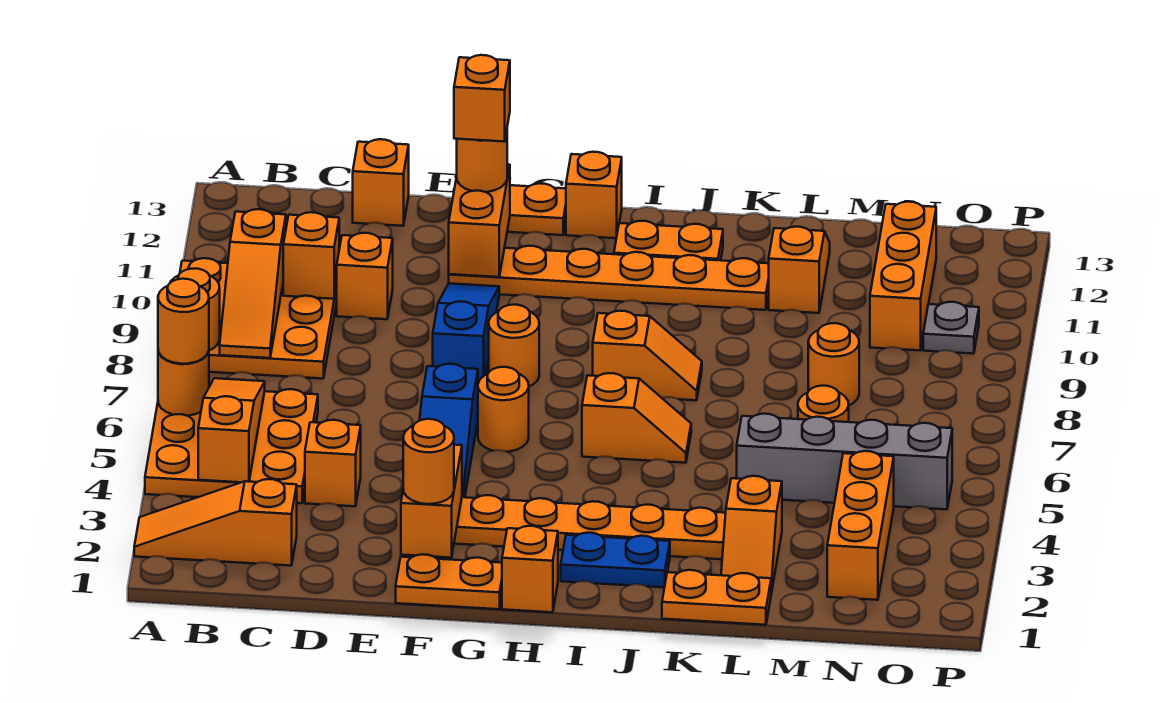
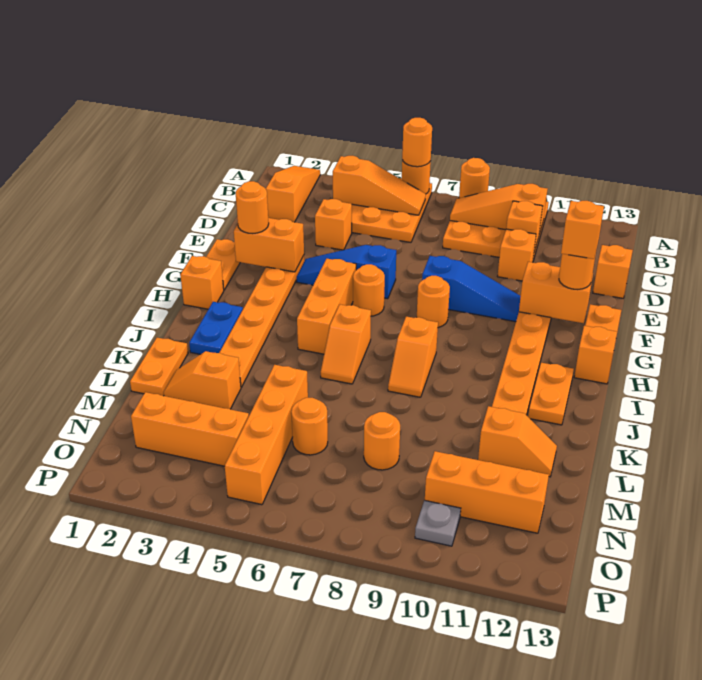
none -> orange 1x3 brick [297,259,356,354]
grey 1x4 brick [737,414,952,509] -> orange 1x4 brick [225,365,308,505]

